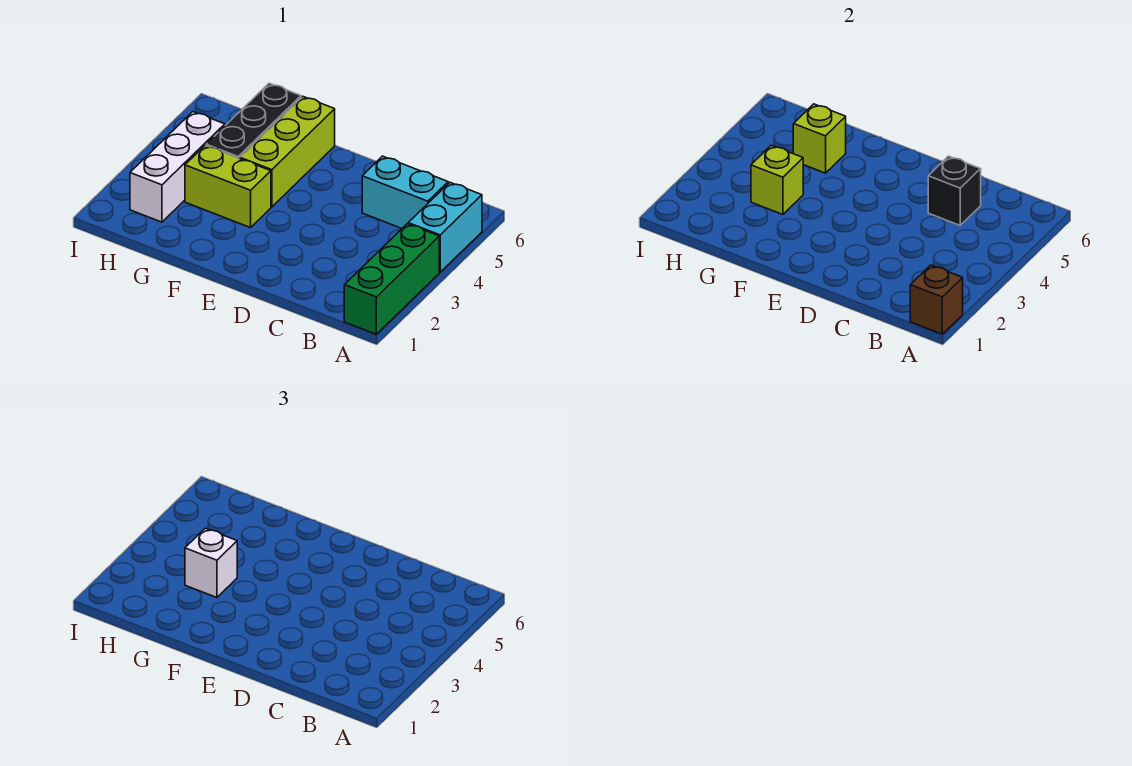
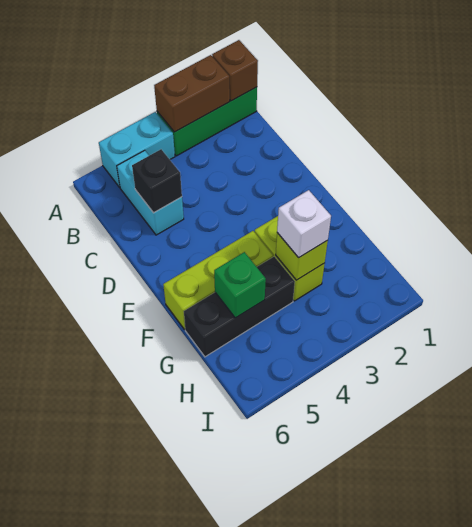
none -> brown 1x2 brick [154,55,230,132]
lime 1x1 brick [793,104,846,173] -> green 1x1 brick [214,252,266,318]
white 1x3 brick [130,112,225,222] -> none

